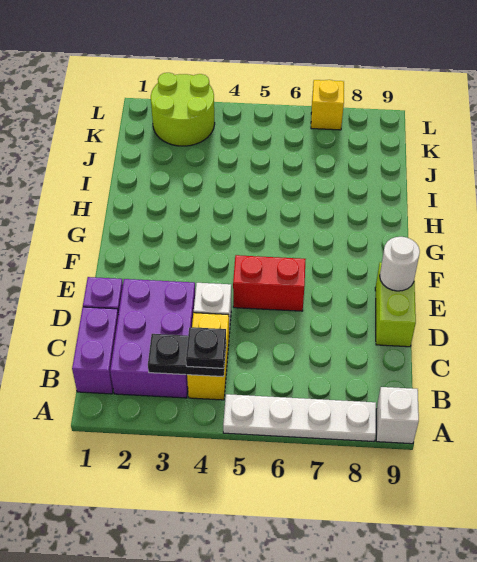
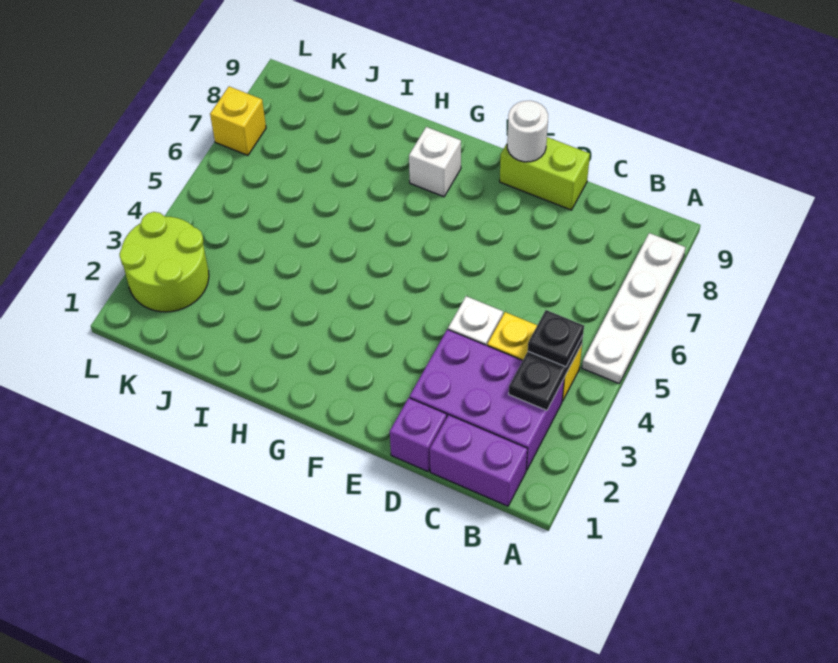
white 1x1 brick [376,387,419,444] -> white 1x1 brick moved to [409,127,461,197]
red 1x2 brick [233,255,306,311] -> none

